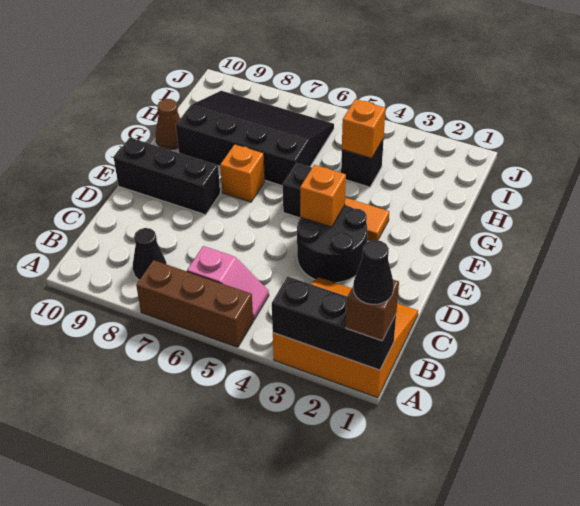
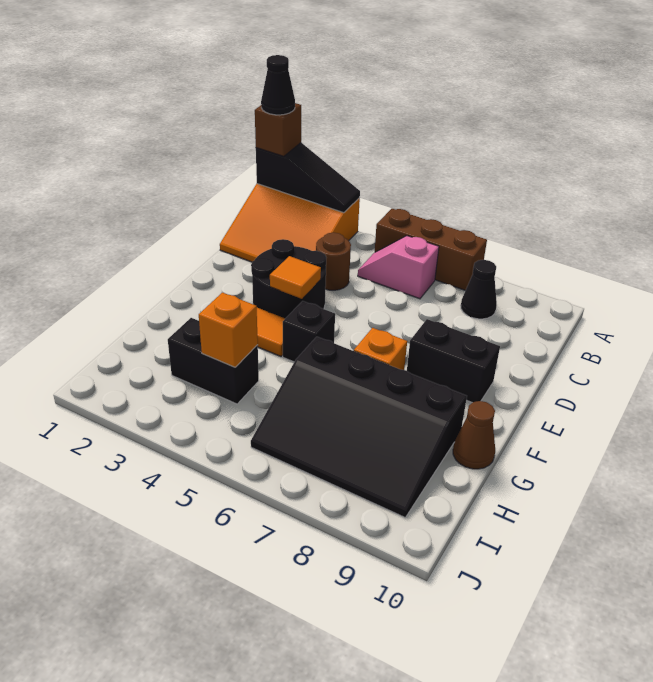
black 1x3 brick [272,277,396,370] -> black 1x3 slope [256,143,360,213]
none -> brown 1x1 round brick [316,233,351,290]
orange 1x1 brick [300,165,346,227] -> orange 1x1 tile [270,256,321,299]
black 1x3 brick [114,138,220,215] -> black 1x2 brick [407,319,500,403]
black 1x1 brick [341,139,384,187] -> black 1x2 brick [168,318,259,404]

